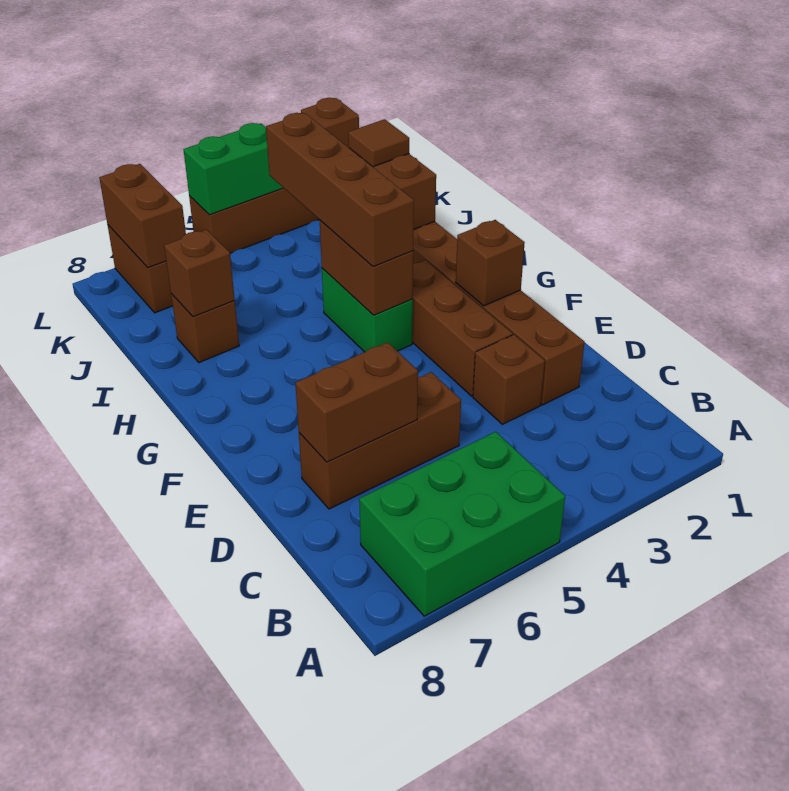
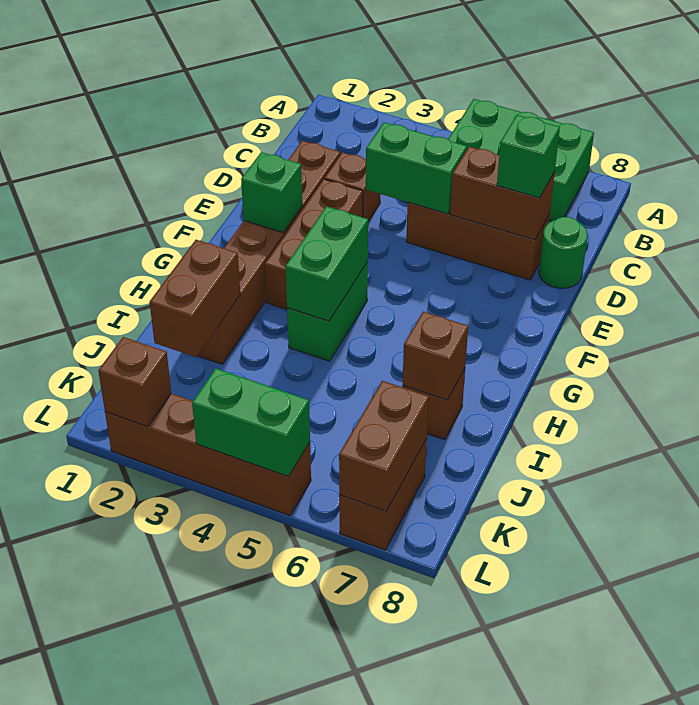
none -> green 1x2 brick [366,122,467,214]
none -> green 1x1 brick [497,115,560,198]
none -> green 1x1 round brick [539,217,588,288]
brown 1x1 brick [456,220,525,306] -> green 1x1 brick [241,152,302,233]
brown 1x2 brick [320,221,413,315] -> green 1x2 brick [285,206,368,321]
brown 1x4 brick [266,113,414,267] -> none
brown 1x1 tile [348,119,409,167] -> none

